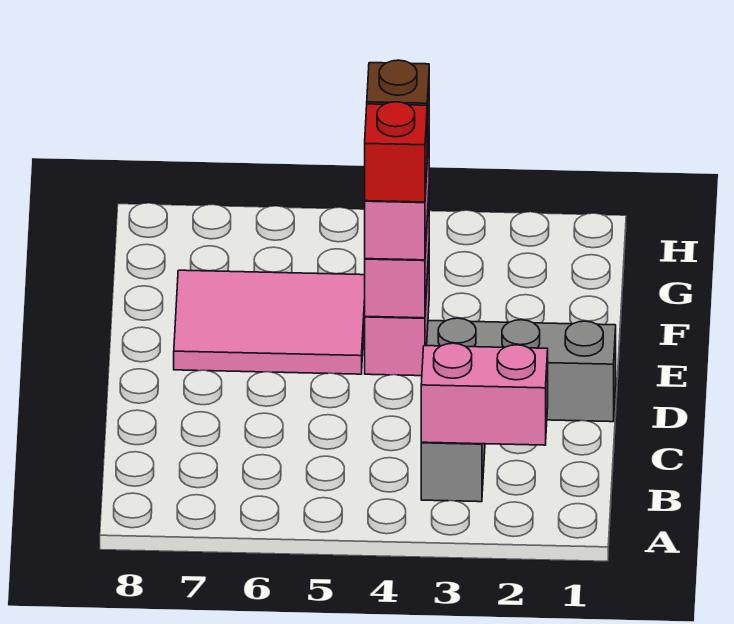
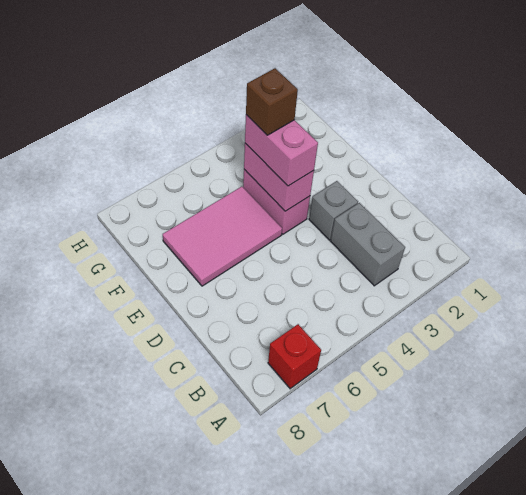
pink 1x2 brick [421,343,548,445] -> none
grey 1x3 brick [427,318,616,422] -> grey 1x1 brick [309,181,358,240]
red 1x1 brick [365,102,427,202] -> red 1x1 brick moved to [268,324,321,389]

